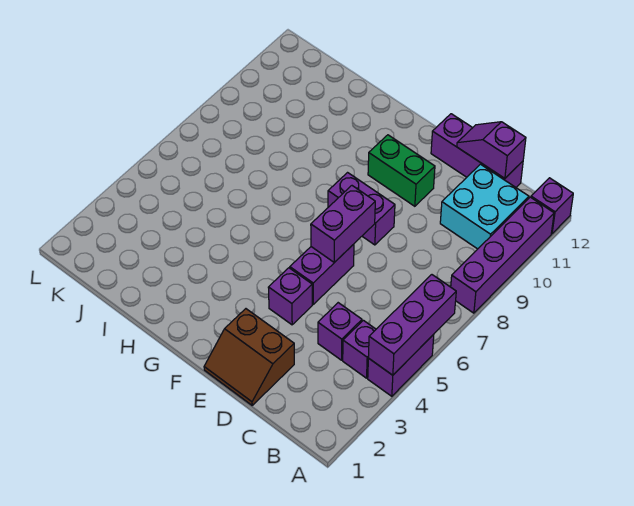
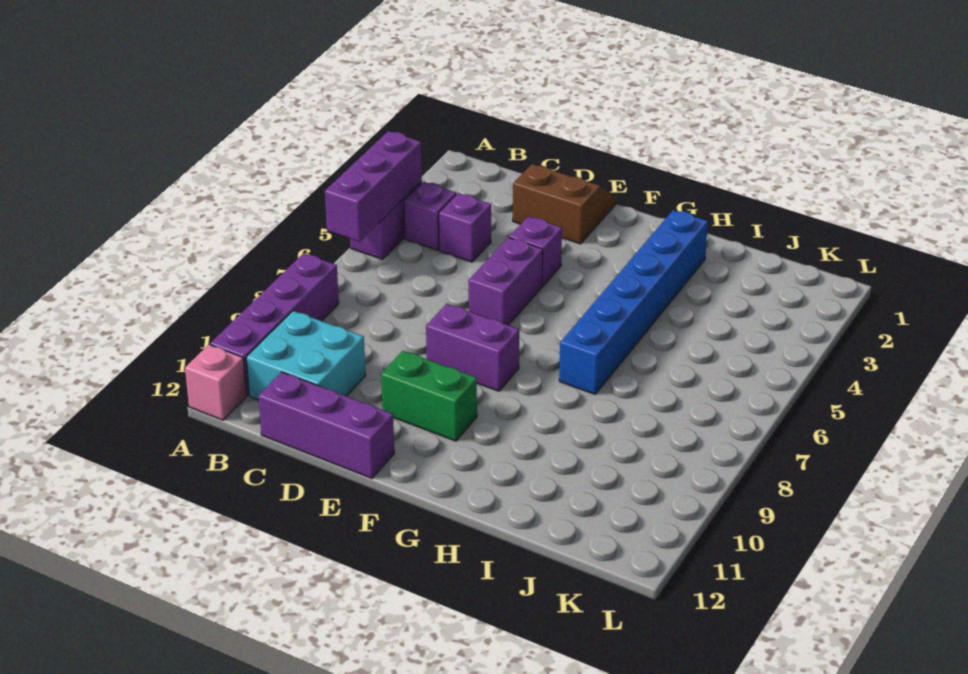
purple 1x1 brick [531,178,573,234] -> pink 1x1 brick [185,345,247,420]
purple 1x2 slope [457,122,526,178] -> none
purple 1x2 brick [311,186,375,262] -> none
none -> blue 1x6 brick [559,210,708,394]

